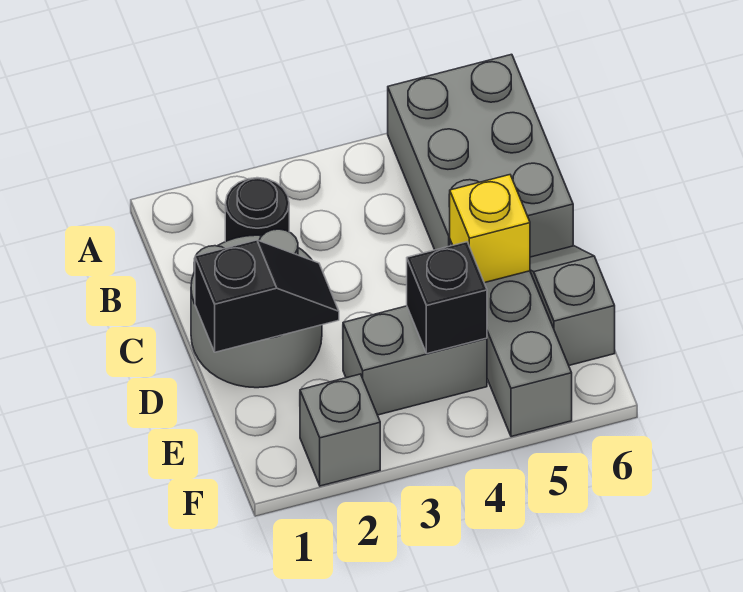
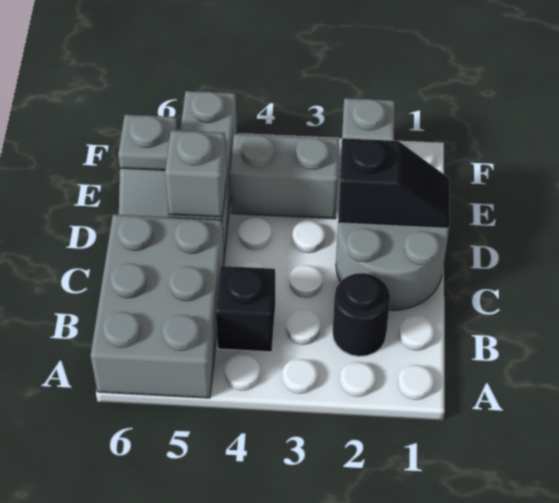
black 1x2 slope [195,240,339,352] -> black 1x2 slope turned to [338,138,450,228]
yellow 1x1 brick [449,175,530,283] -> grey 1x1 brick [165,130,227,217]
black 1x1 brick [407,242,487,354] -> black 1x1 brick moved to [216,266,275,352]
none -> grey 1x1 plate [118,114,177,170]

